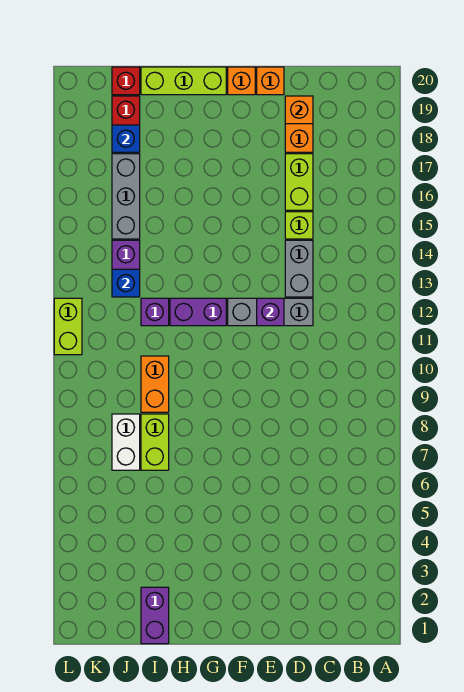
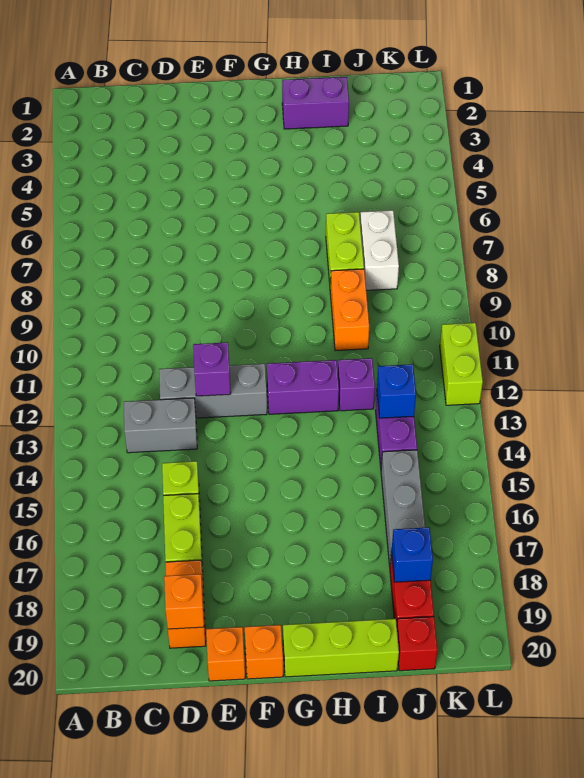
grey 1x2 brick [285,240,313,297] -> grey 1x2 brick turned to [124,398,197,453]
purple 1x2 brick [141,587,169,644] -> purple 1x2 brick turned to [282,77,349,129]

